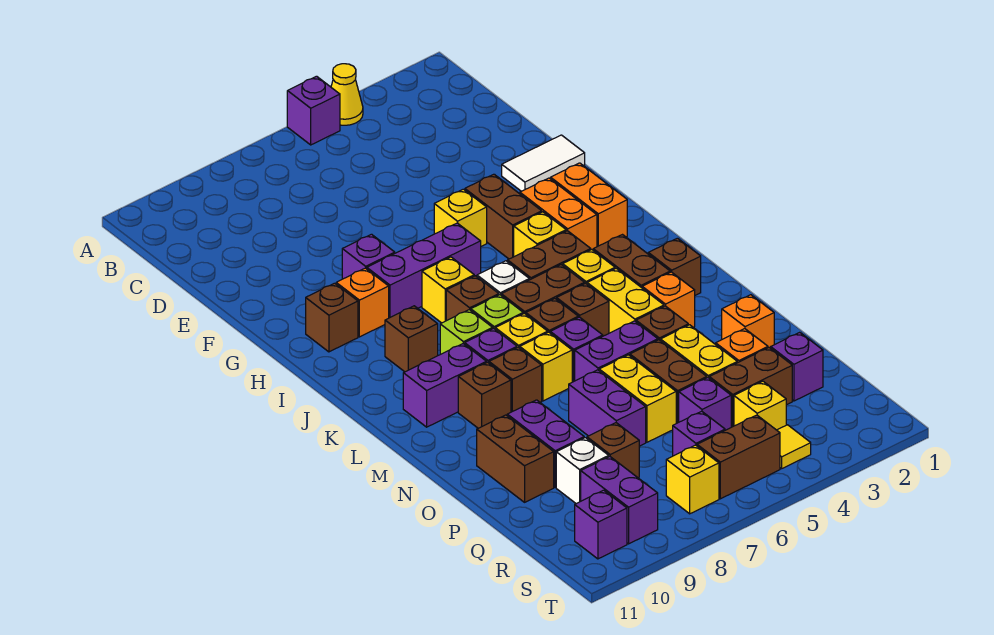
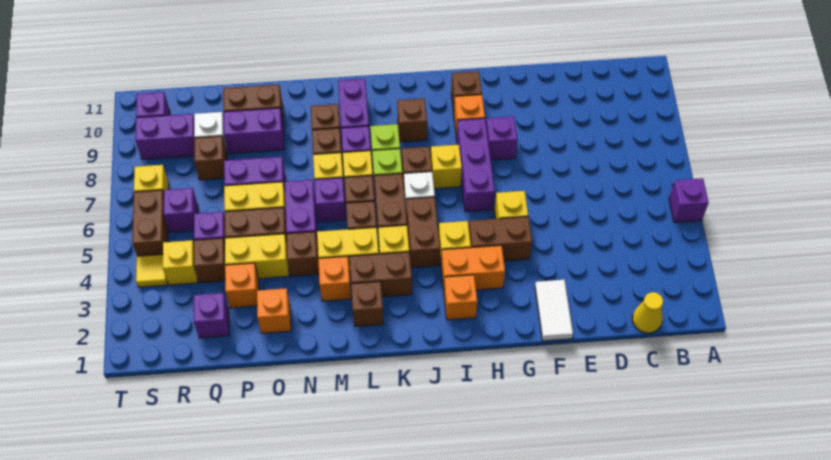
yellow 1x1 cone [331,64,363,125] -> yellow 1x1 cone moved to [632,292,663,333]
orange 1x2 brick [551,163,627,247] -> orange 1x1 brick [444,275,477,320]
brown 1x2 brick [709,348,792,427] -> brown 1x1 brick [194,238,225,283]

